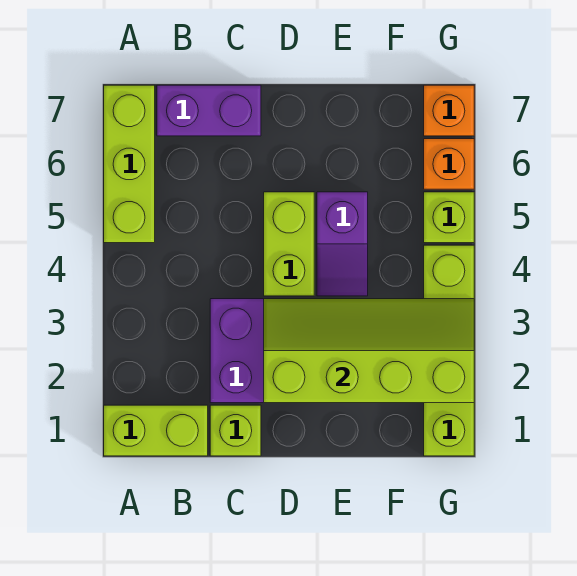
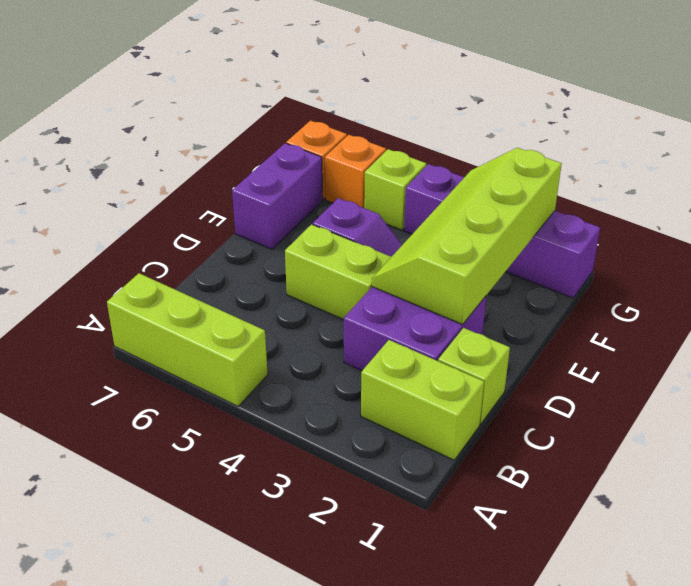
lime 1x2 brick [104,405,208,456] -> lime 1x2 brick turned to [361,340,484,460]
purple 1x2 brick [157,85,261,136] -> purple 1x2 brick moved to [232,143,323,249]
lime 1x4 brick [424,245,474,456] -> purple 1x4 brick [404,164,600,298]

